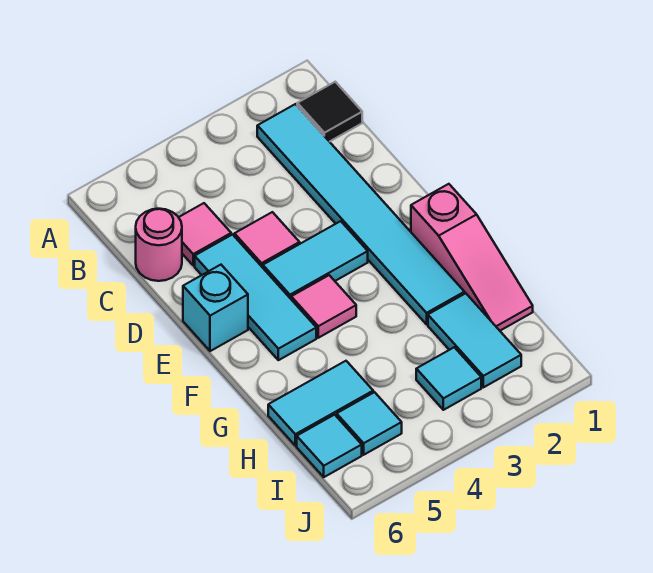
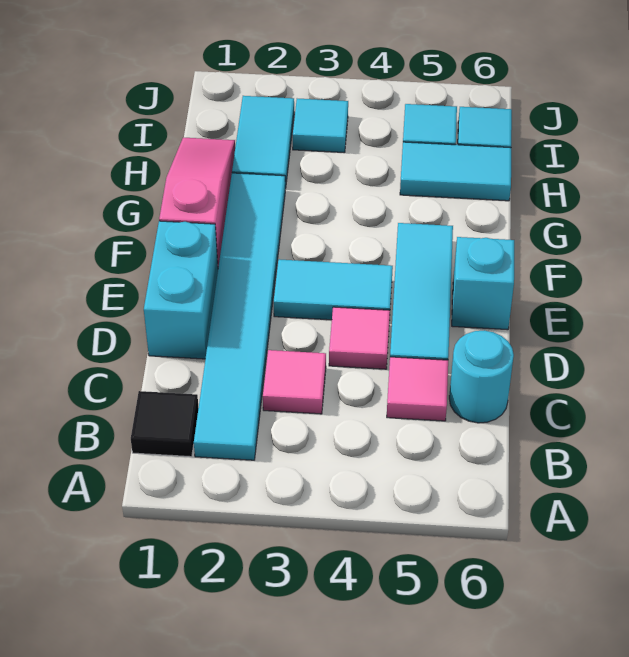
pink 1x1 round brick [136,209,182,281] -> cyan 1x1 round brick [449,330,514,423]
none -> cyan 1x2 brick [144,221,218,359]
pink 1x1 tile [291,275,356,338] -> pink 1x1 tile moved to [263,350,326,414]

